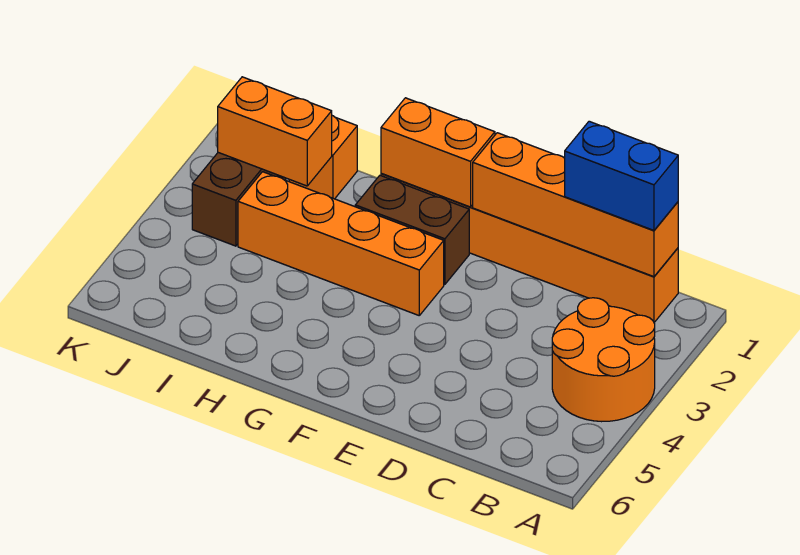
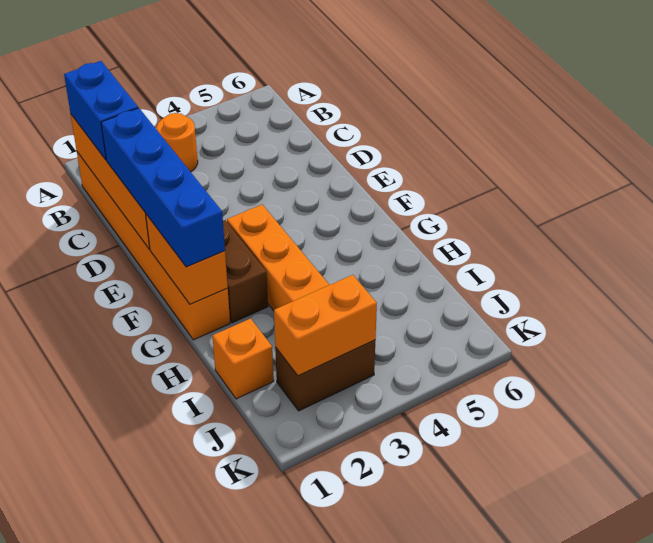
orange 2x2 round brick [552,298,655,422] -> orange 1x1 round brick [157,113,198,172]
none -> blue 1x4 brick [101,108,225,267]
orange 1x2 brick [218,77,332,186] -> orange 1x2 brick turned to [274,275,377,376]

